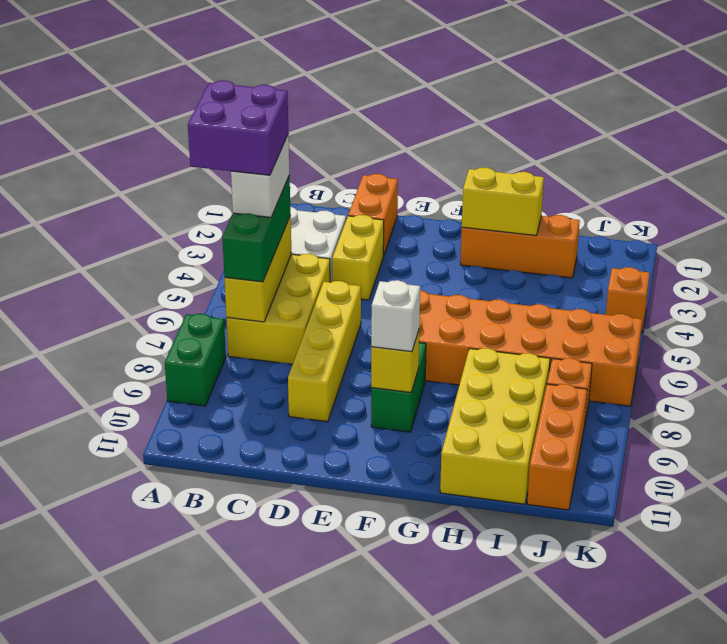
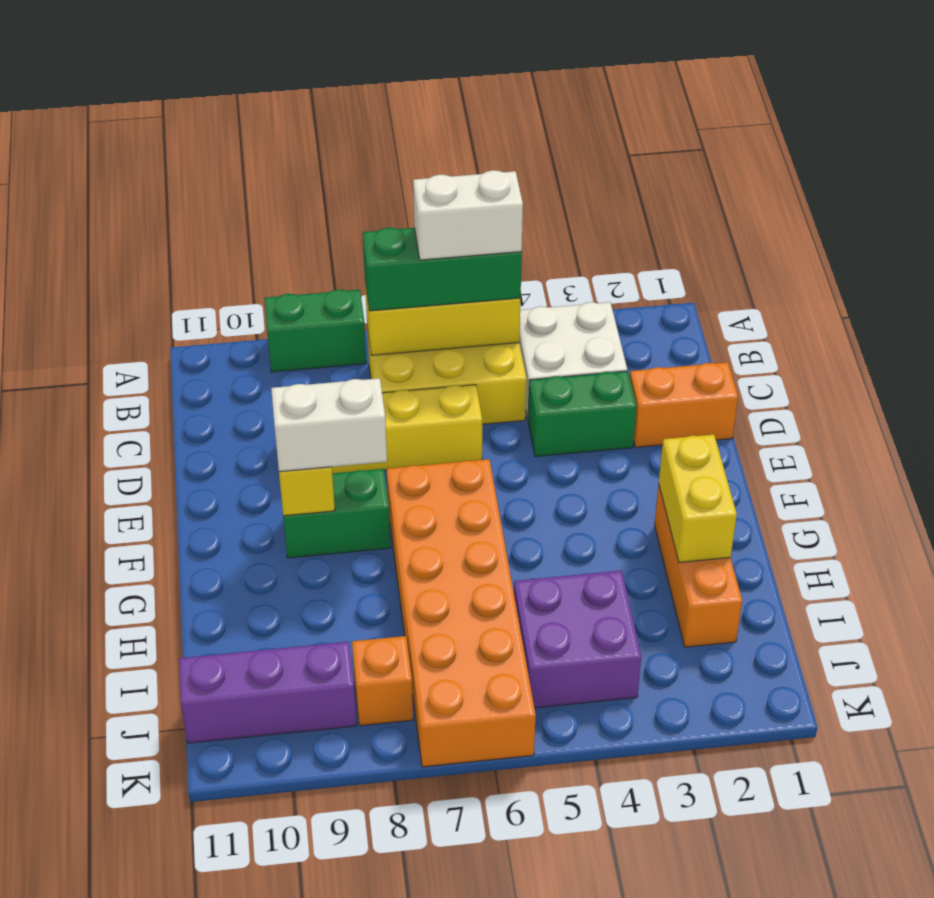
purple 2x2 brick [188,81,288,175] -> purple 2x2 brick moved to [514,571,641,708]
yellow 1x2 brick [332,215,384,300] -> green 1x2 brick [528,371,636,457]
white 1x1 brick [371,280,420,352] -> white 1x2 brick [271,378,387,472]
yellow 2x4 brick [440,348,550,504] -> none
orange 1x3 brick [527,384,587,510] -> purple 1x3 brick [179,642,356,743]
orange 1x1 brick [606,267,650,332] -> none

